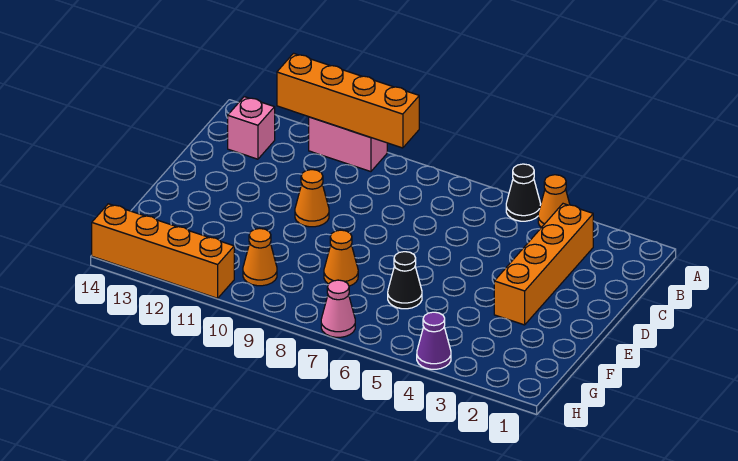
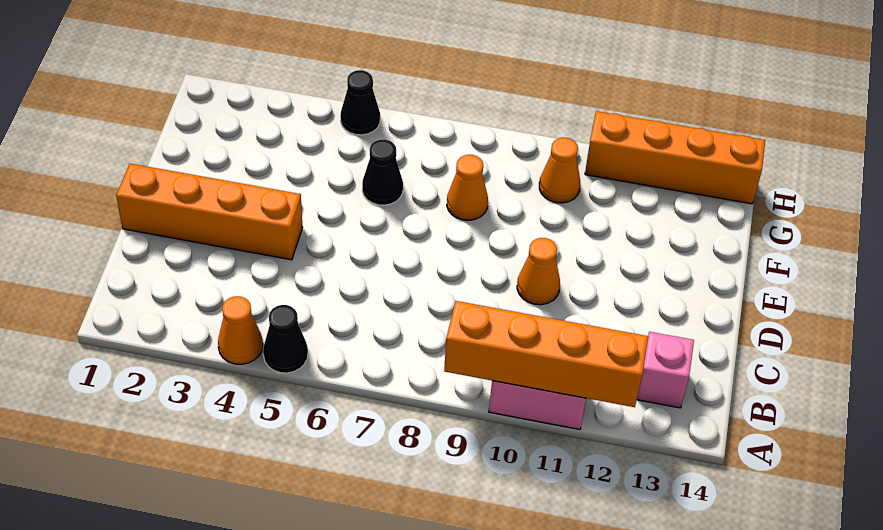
orange 1x4 brick [494,204,593,325] -> orange 1x4 brick turned to [116,164,303,260]
purple 1x1 cone [417,312,451,369] -> none
none -> black 1x1 cone [340,70,380,135]
pink 1x1 cone [321,280,355,337] -> none

